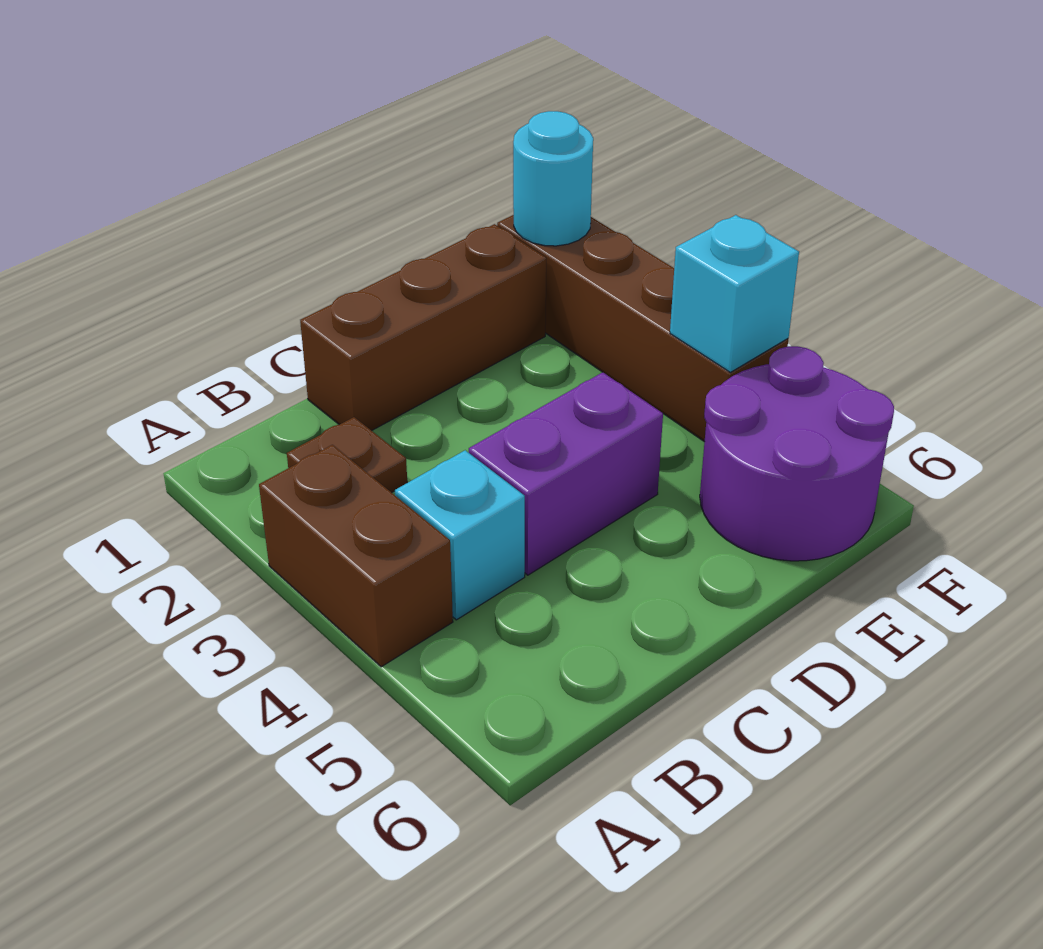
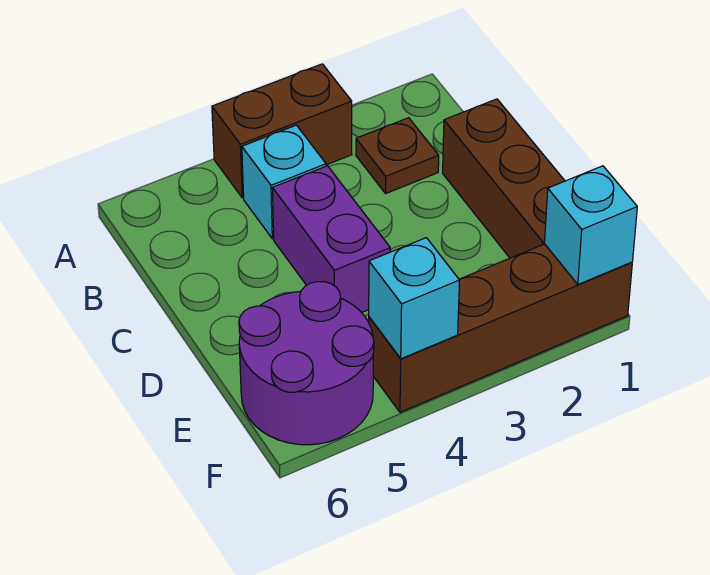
cyan 1x1 round brick [513,111,593,246] -> cyan 1x1 brick [544,166,637,284]

